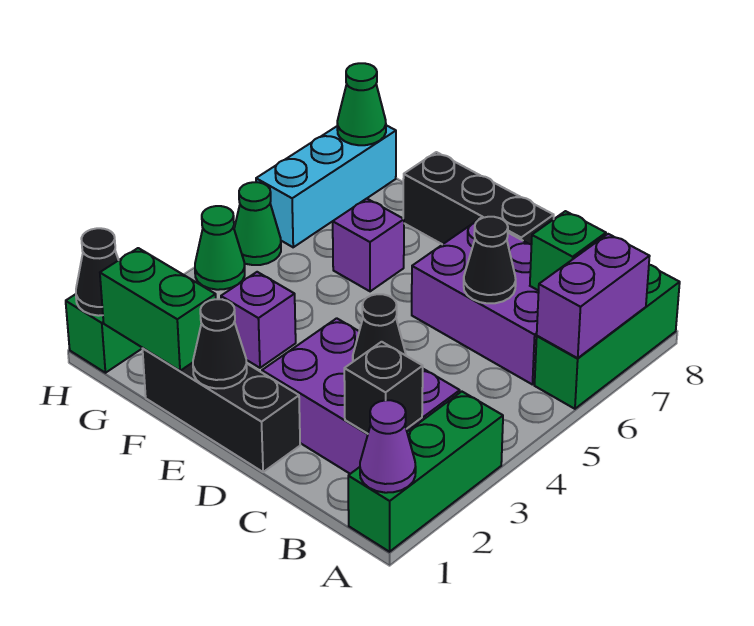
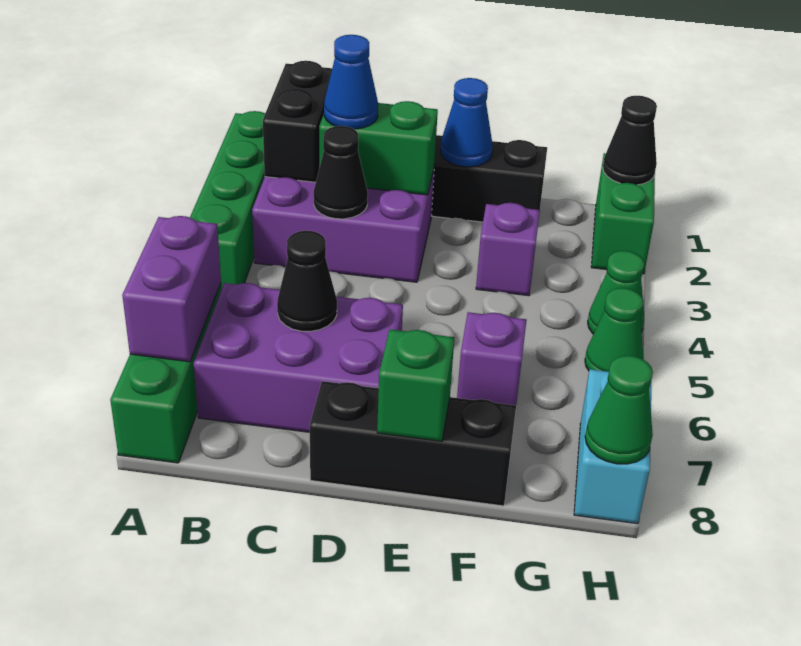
green 1x3 brick [348,392,503,552] -> green 1x4 brick [190,111,265,288]
purple 1x1 cone [360,400,416,493] -> none
black 1x1 brick [344,342,423,434] -> black 1x2 brick [263,61,332,182]
green 1x1 brick [530,211,606,291] -> green 1x1 brick moved to [377,329,454,441]
none -> blue 1x1 cone [324,35,378,129]
black 1x1 cone [193,299,247,389] -> blue 1x1 cone [441,78,493,167]
green 1x2 brick [100,248,216,371] -> green 1x2 brick moved to [319,101,438,195]
cyan 1x3 brick [256,125,396,247] -> cyan 1x2 brick [574,369,651,524]

